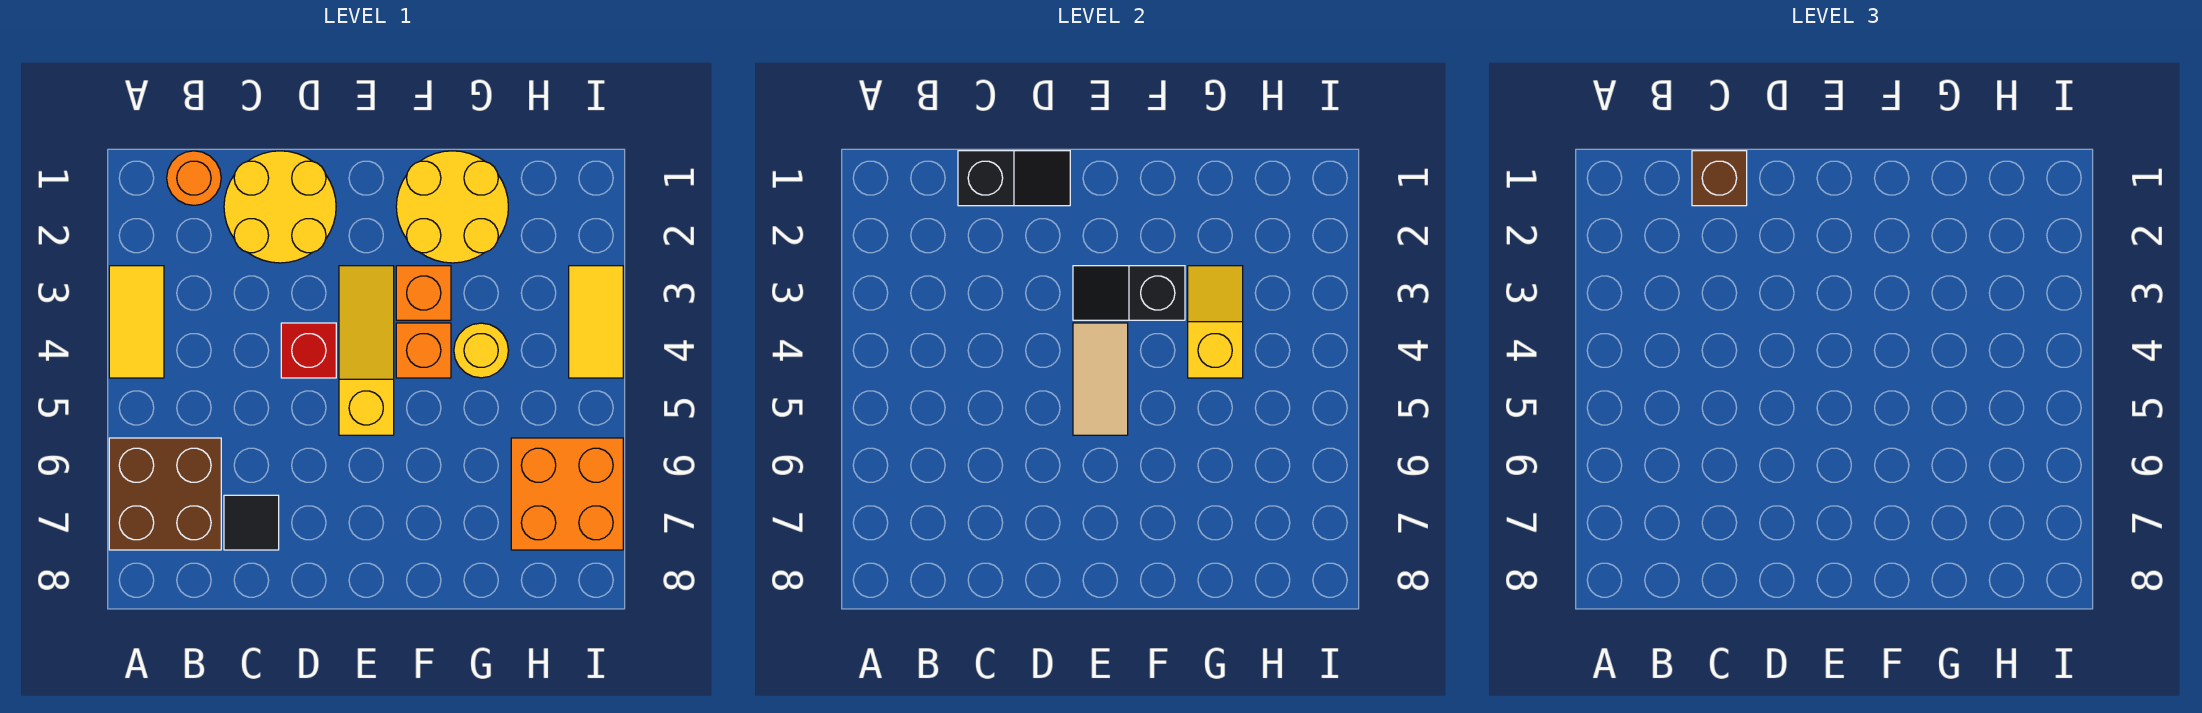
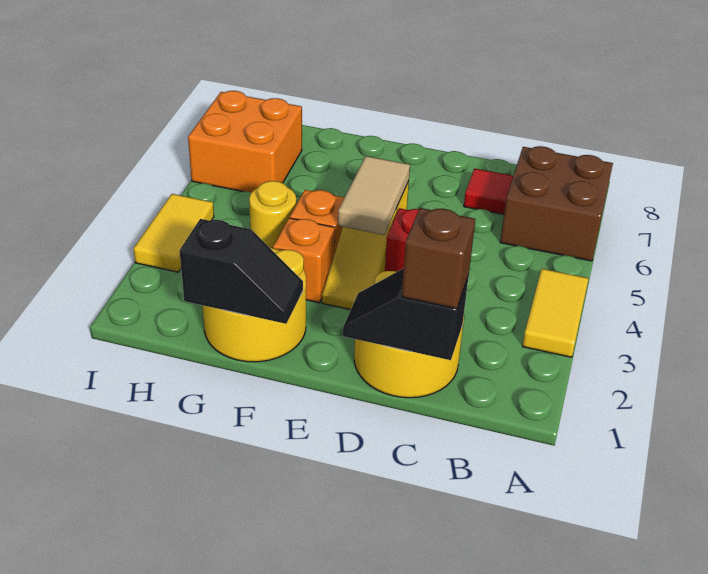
orange 1x1 round brick [167,151,221,205] -> none
black 1x1 tile [224,495,279,550] -> red 1x1 tile [464,169,513,214]
black 1x2 slope [1073,266,1185,320] -> black 1x2 slope moved to [180,219,303,324]
yellow 1x2 slope [1188,266,1243,378] -> none

